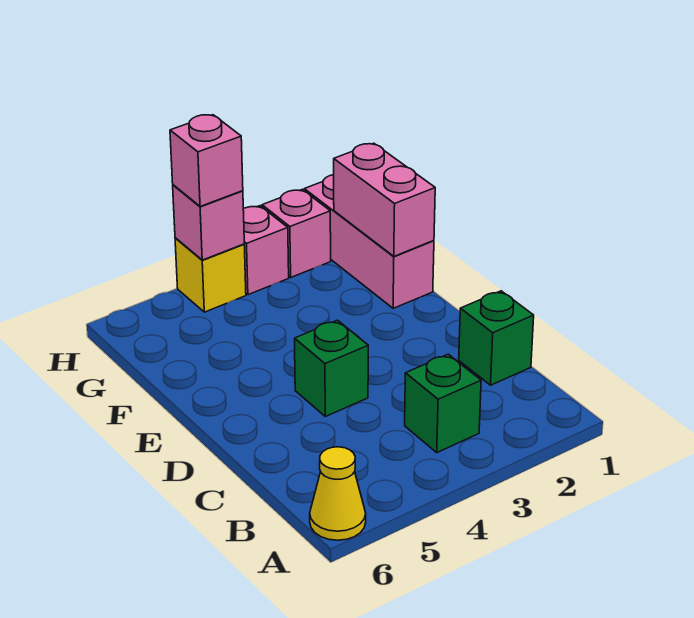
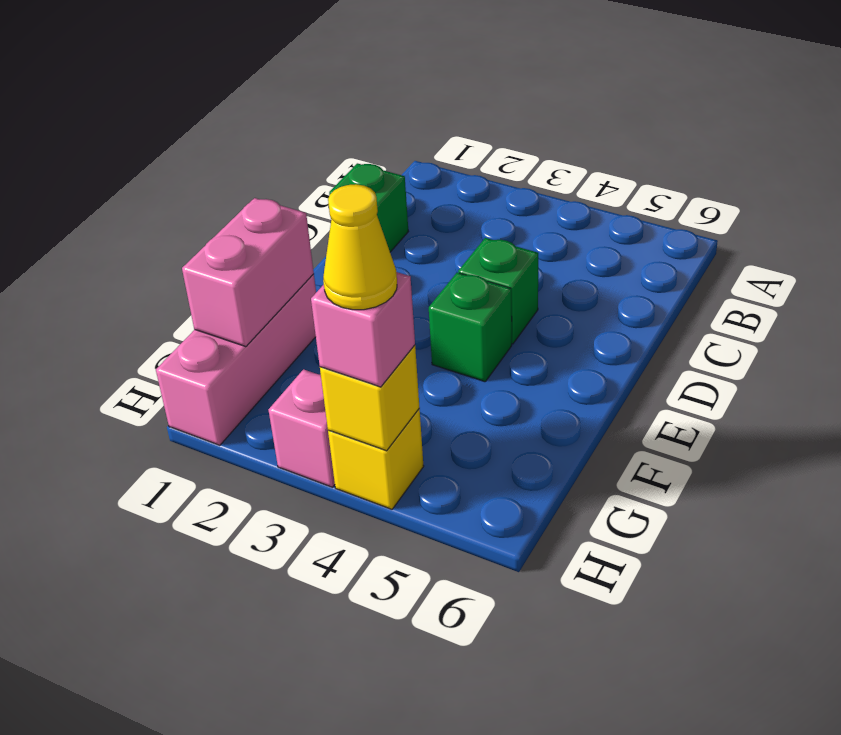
yellow 1x1 cone [310,447,366,540] -> yellow 1x1 cone moved to [323,184,397,310]
green 1x1 brick [405,354,481,452] -> green 1x1 brick moved to [429,273,512,382]
pink 1x1 brick [262,189,331,277] -> none
pink 1x1 brick [173,185,244,260] -> yellow 1x1 brick [320,345,420,451]

